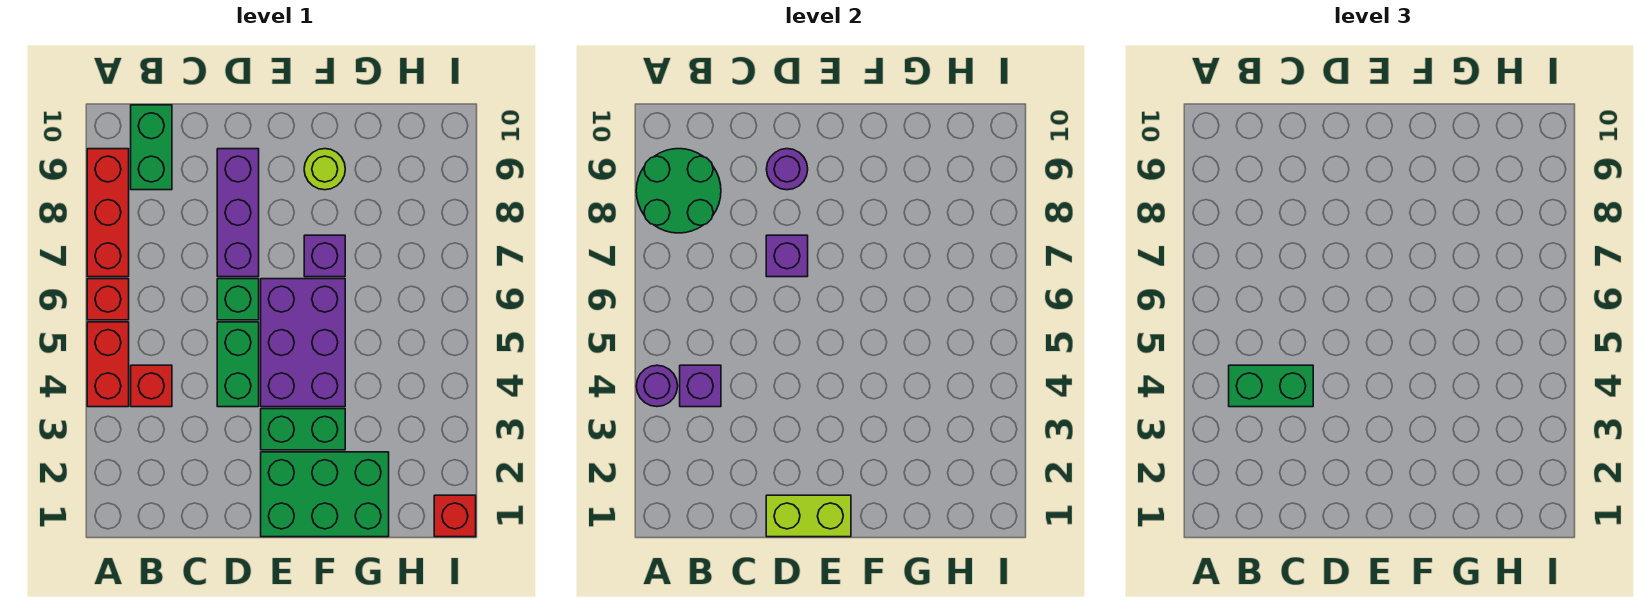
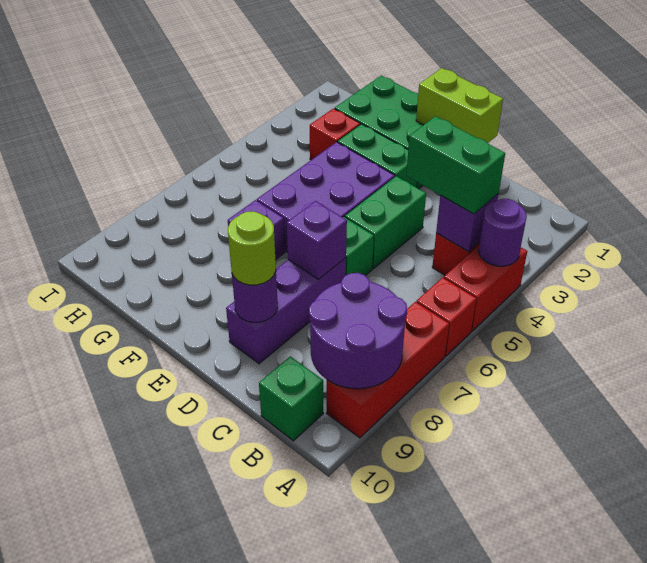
green 2x2 round brick [636,149,721,233] -> purple 2x2 round brick [309,273,407,389]
green 1x2 brick [131,105,172,190] -> green 1x1 brick [259,356,323,441]
lime 1x1 round brick [304,149,345,190] -> lime 1x1 round brick moved to [228,211,276,285]
red 1x1 brick [434,495,476,537] -> red 1x1 brick moved to [310,109,360,160]

